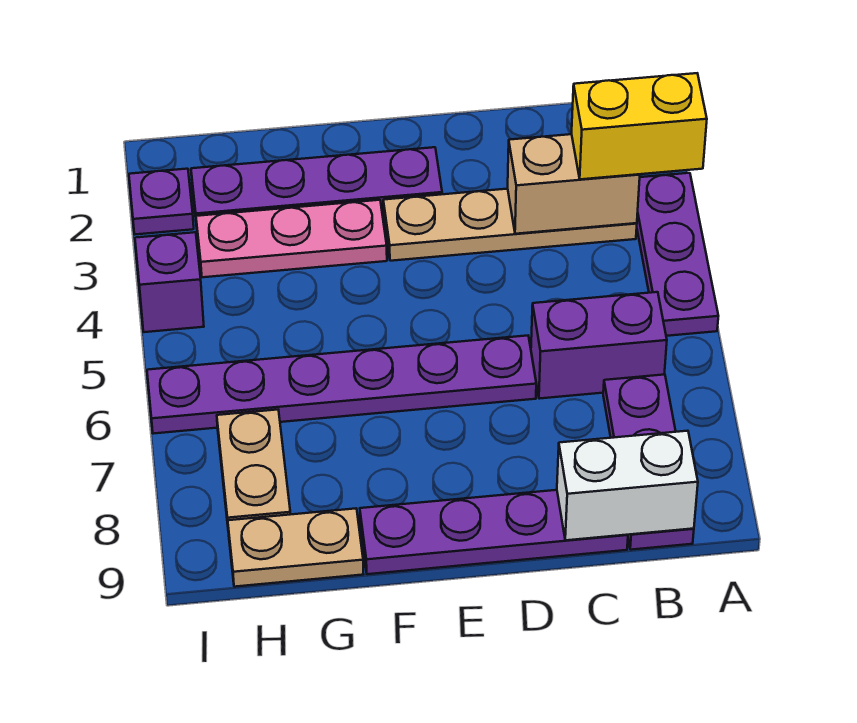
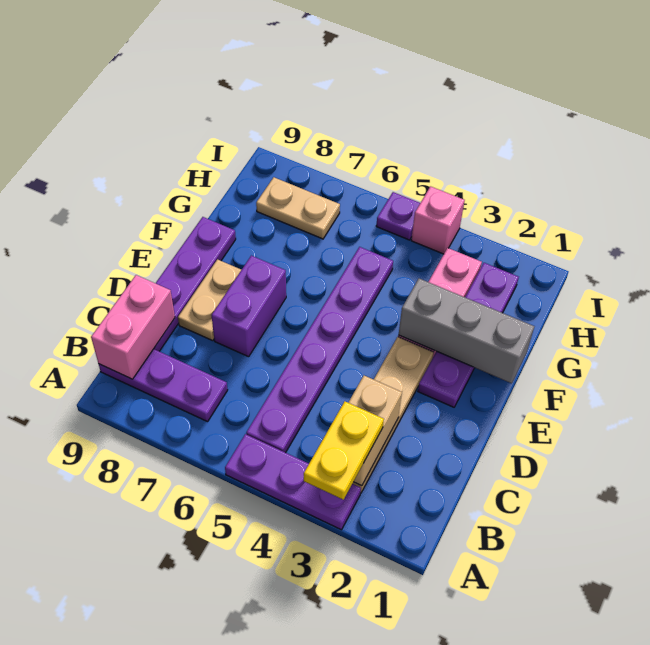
yellow 1x2 brick [572,73,707,179] -> yellow 1x2 plate [304,402,384,500]
purple 1x2 brick [531,292,667,399] -> purple 1x2 brick moved to [211,256,286,357]
white 1x2 brick [557,431,698,540] -> pink 1x2 brick [91,275,175,379]
purple 1x6 plate [147,336,536,434] -> purple 1x6 plate moved to [246,247,393,453]
none -> grey 1x3 brick [399,279,534,383]
tan 1x2 plate [228,509,363,587] -> tan 1x2 plate moved to [178,260,241,341]
purple 1x1 plate [129,169,194,234] -> purple 1x1 plate moved to [376,192,420,240]
purple 1x1 brick [135,232,204,332] -> pink 1x1 brick [411,186,465,254]

